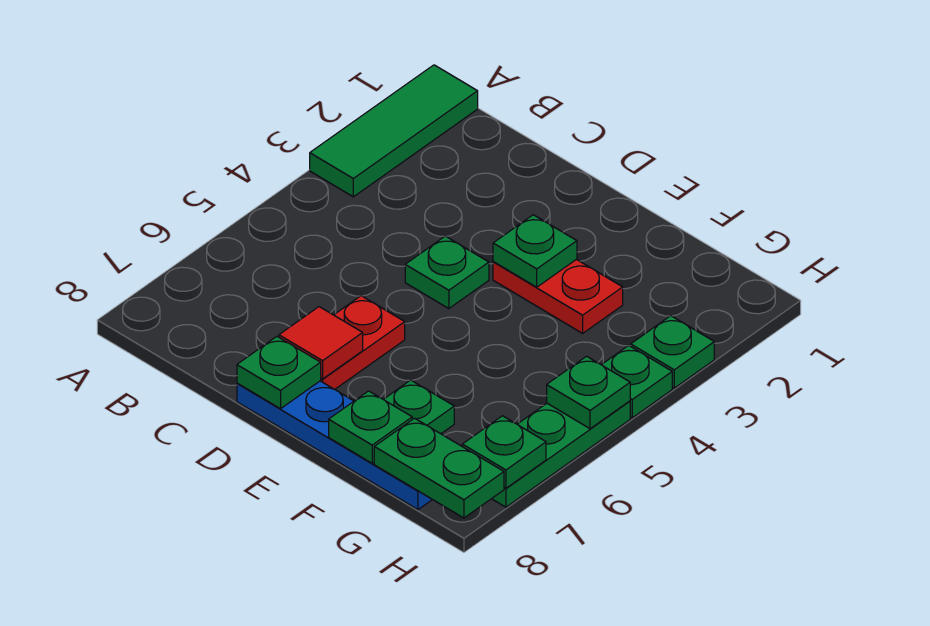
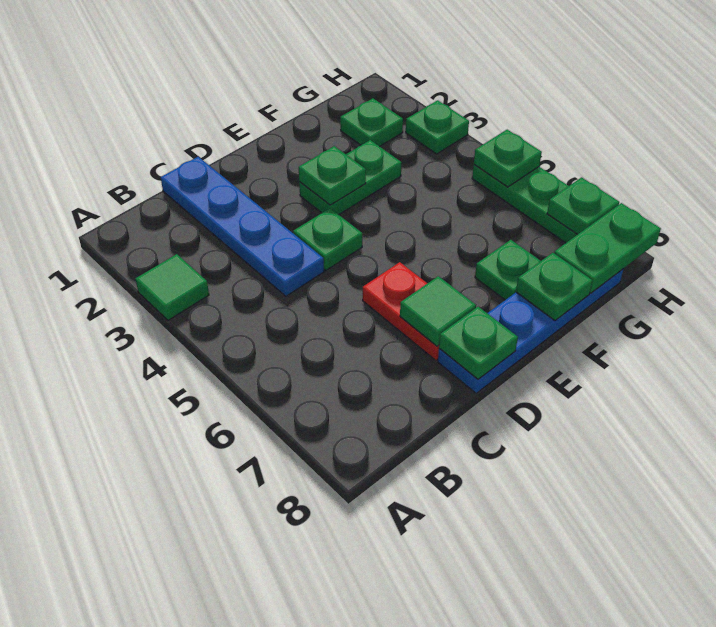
green 1x3 tile [310,65,478,197] -> green 1x1 tile [135,254,209,320]
none -> blue 1x4 plate [161,157,324,296]
red 1x1 tile [279,307,363,379] -> green 1x1 tile [400,276,476,346]
red 1x2 plate [493,259,623,333] -> green 1x2 plate [299,140,402,215]
green 1x1 plate [602,345,672,418] -> green 1x1 plate moved to [340,98,403,147]

